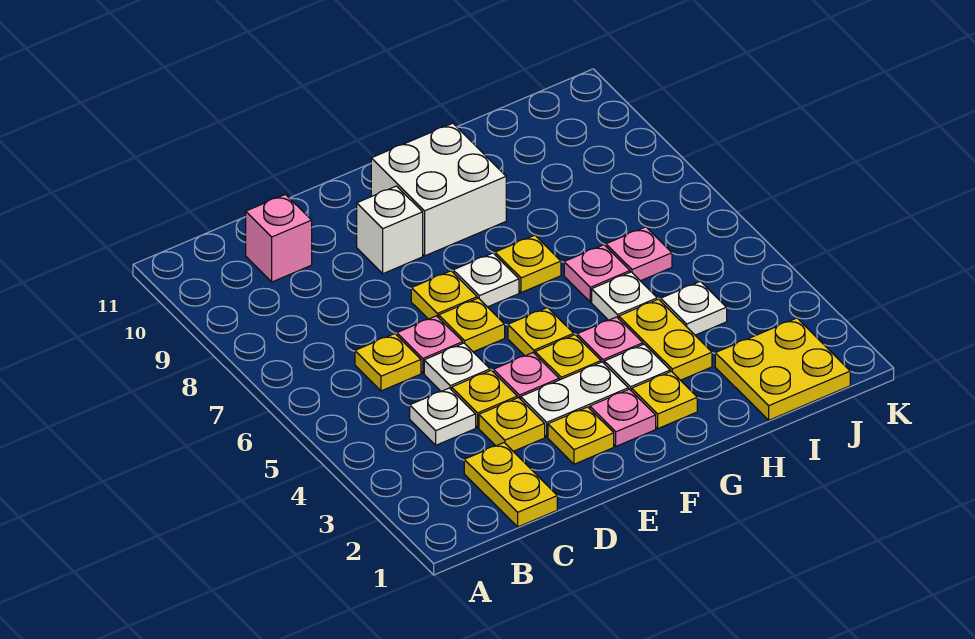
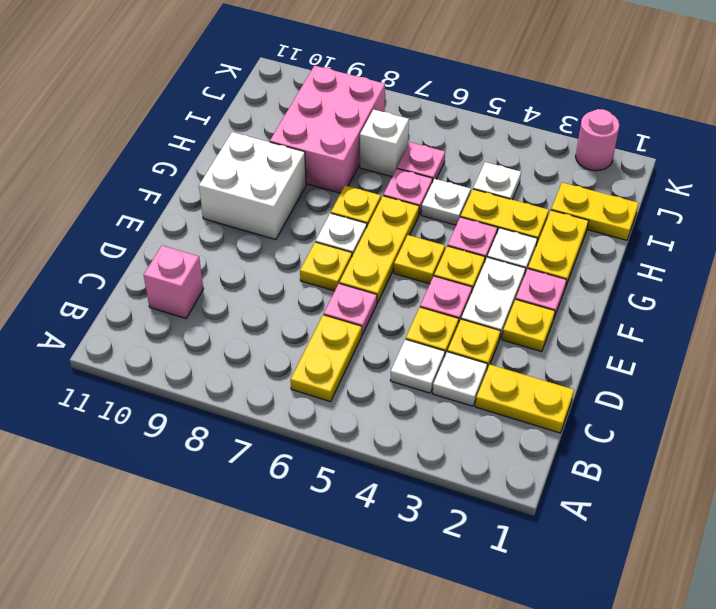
yellow 1x1 plate [355,334,421,391] -> yellow 1x2 plate [291,315,362,402]
white 1x1 plate [424,343,490,392] -> white 1x1 plate moved to [433,352,487,406]
yellow 1x1 plate [439,298,505,352] -> yellow 1x3 plate [339,196,419,303]
white 1x1 brick [357,186,423,274] -> white 1x1 brick moved to [360,110,409,177]
yellow 1x1 plate [632,371,697,429] -> yellow 1x2 plate [528,210,588,287]
none -> pink 2x3 brick [270,66,385,193]
yellow 2x2 plate [715,318,850,420] -> yellow 1x2 plate [551,183,639,240]
none -> pink 1x1 round brick [575,109,619,171]

